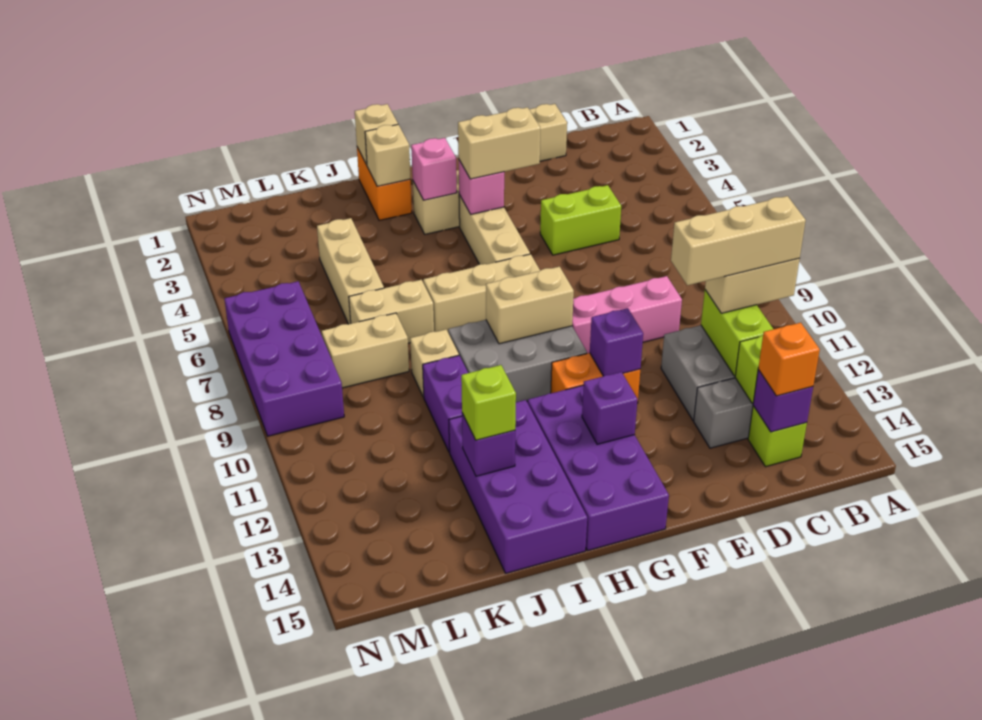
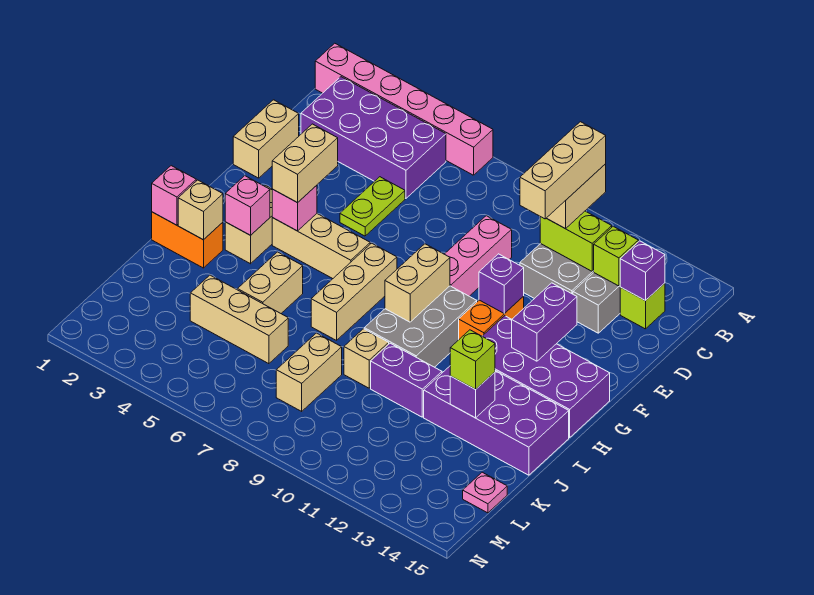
none -> pink 1x6 brick [315,43,493,175]
orange 1x1 brick [758,323,820,396] -> none
lime 1x2 brick [540,185,621,255] -> lime 1x2 plate [340,177,405,236]
purple 1x1 brick [582,372,638,444] -> purple 1x2 brick [512,283,577,361]
tan 1x1 brick [355,104,398,165] -> pink 1x1 brick [152,166,196,225]
tan 1x2 brick [349,280,434,343] -> tan 1x2 brick moved to [238,252,303,313]
none -> pink 1x1 plate [463,472,507,513]
purple 2x4 brick [224,281,344,436] -> purple 2x4 brick moved to [301,77,446,198]

